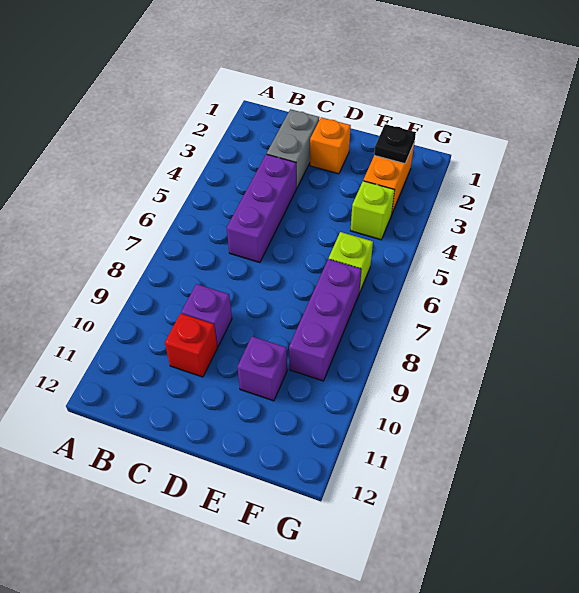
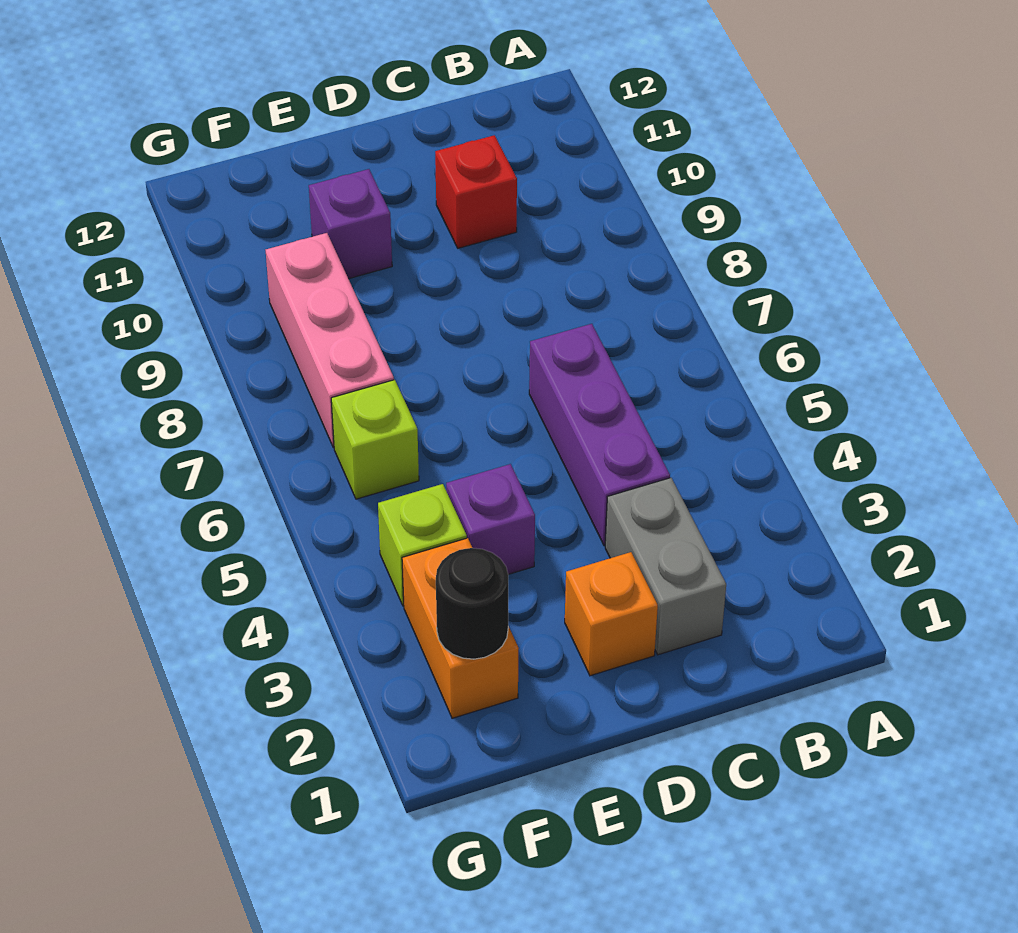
purple 1x1 brick [181,284,232,346] -> purple 1x1 brick moved to [446,464,535,574]
black 1x1 plate [374,124,416,164] -> black 1x1 round brick [436,548,508,659]
purple 1x3 brick [289,259,362,381] -> pink 1x3 brick [266,233,394,448]

